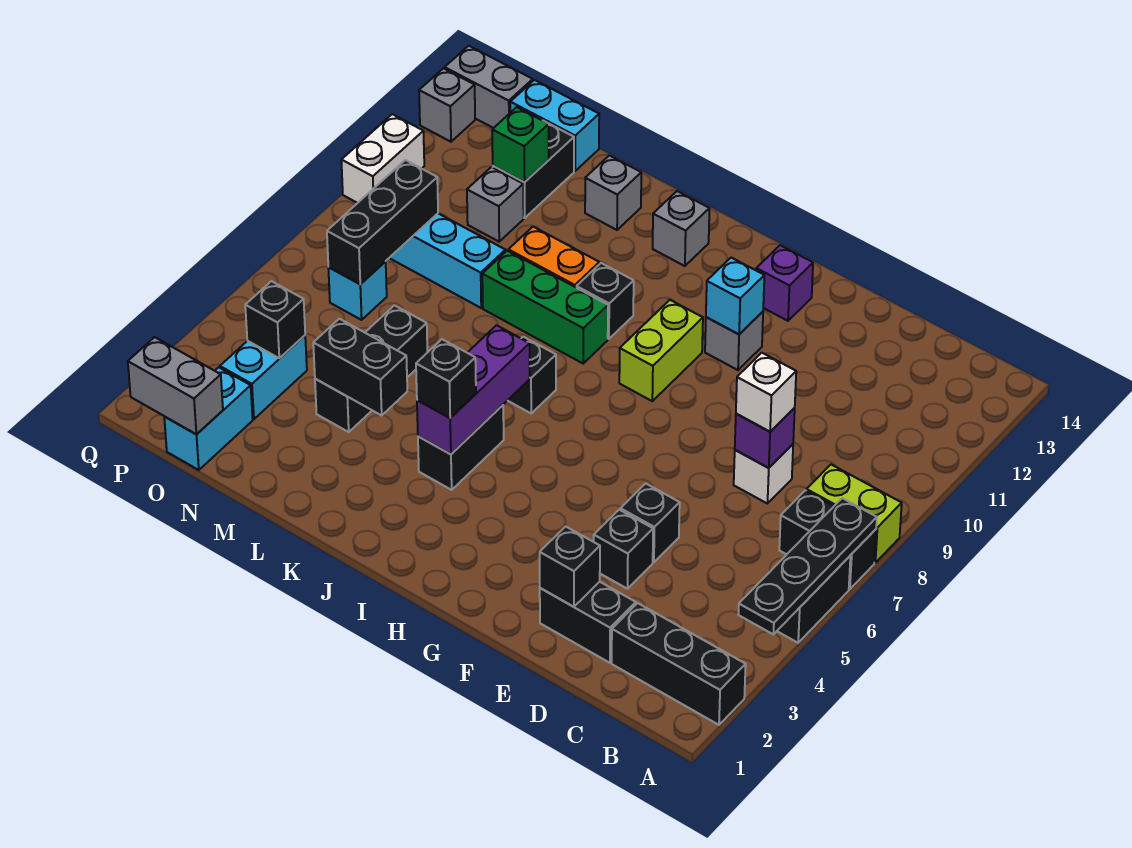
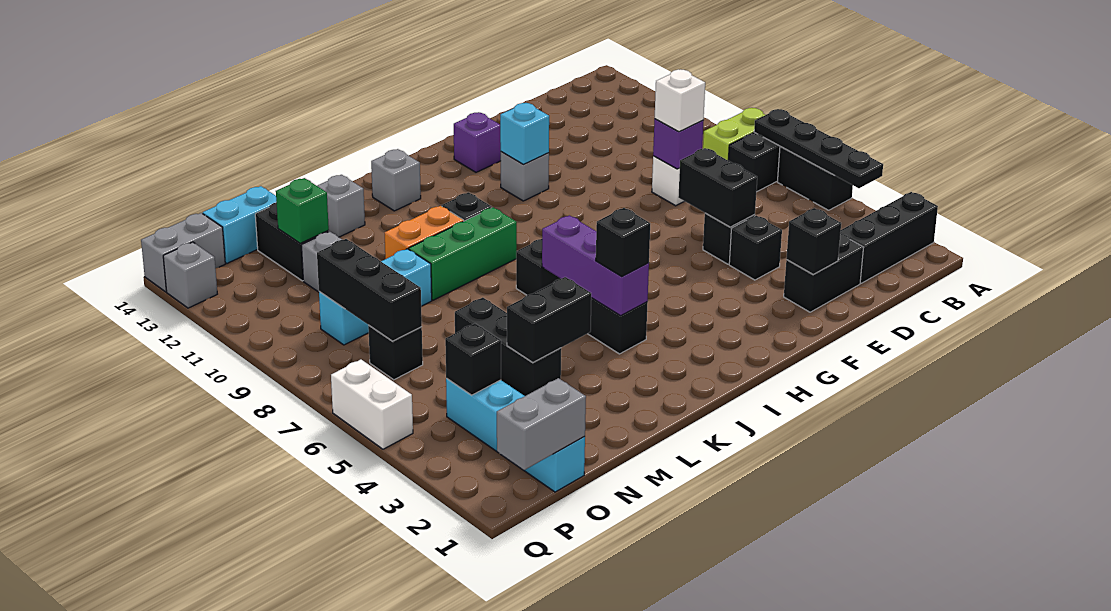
none -> black 1x2 brick [678,148,757,227]
lime 1x2 brick [619,300,703,401] -> none
cyan 1x1 brick [328,262,387,320] -> black 1x1 brick [368,325,423,380]
white 1x2 brick [341,114,424,203] -> white 1x2 brick moved to [331,359,413,449]

